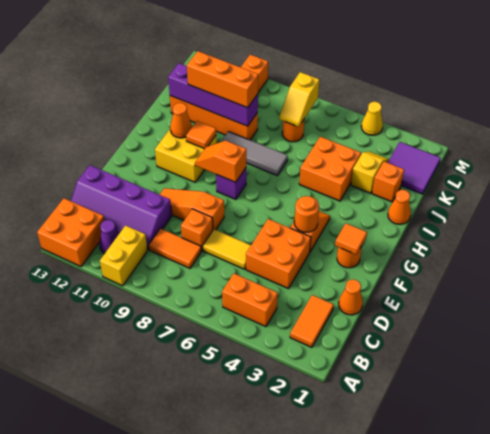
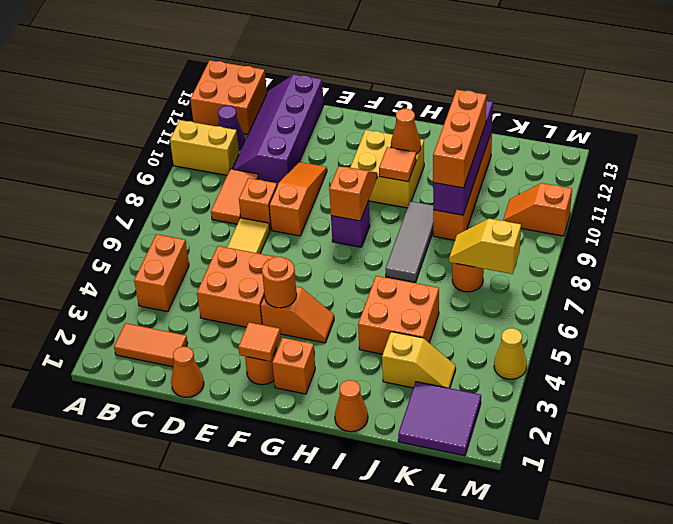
orange 1x1 brick [372,162,404,202] -> orange 1x1 brick moved to [272,338,315,394]

